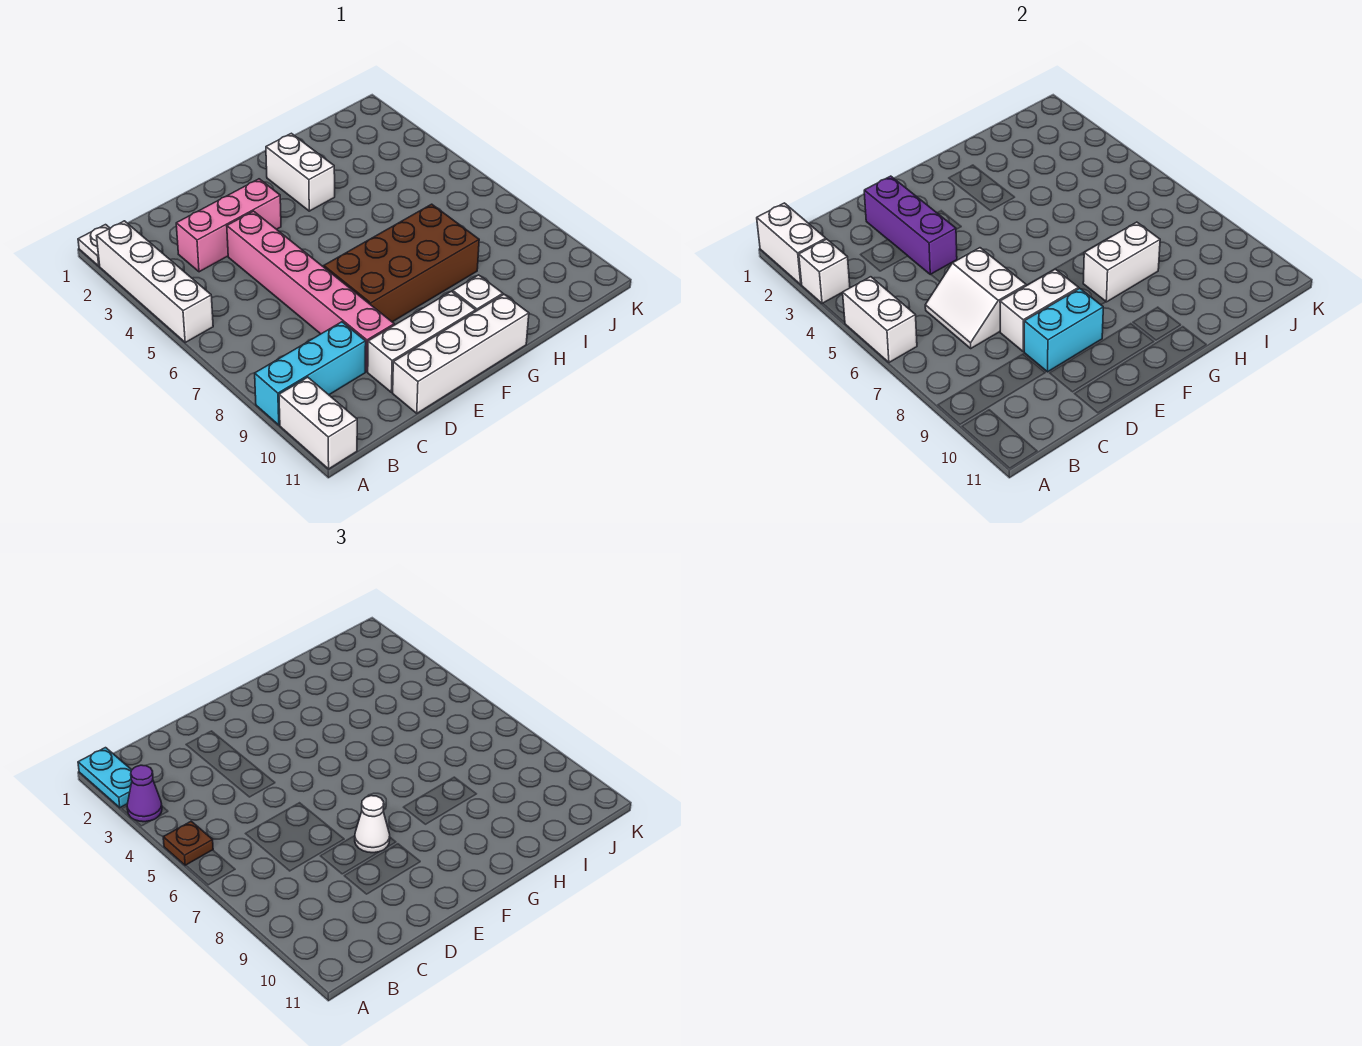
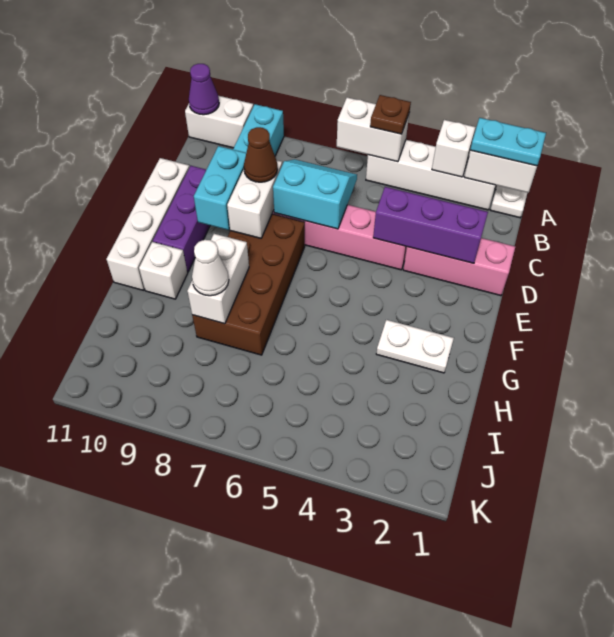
purple 1x1 cone [127,765,162,822] -> purple 1x1 cone moved to [189,64,219,115]
pink 1x3 brick [176,179,281,272] -> pink 1x3 brick turned to [403,238,515,296]
white 2x2 slope [925,248,1026,348] -> cyan 2x2 slope [273,159,357,229]
none -> brown 1x1 cone [244,127,278,182]
white 1x3 brick [368,291,476,392] -> purple 1x3 brick [153,166,210,272]
white 1x1 cone [355,796,390,853] -> white 1x1 cone moved to [192,240,229,296]
white 1x2 brick [266,133,335,211] -> white 1x2 plate [376,320,454,373]

